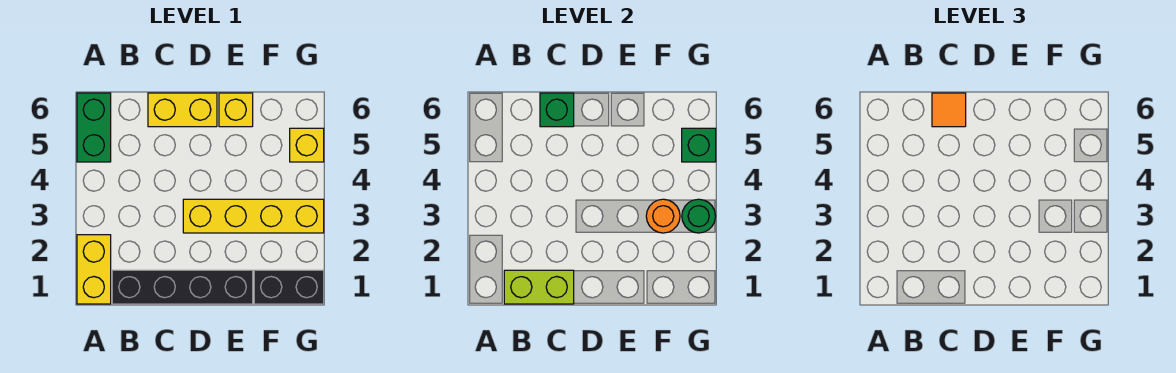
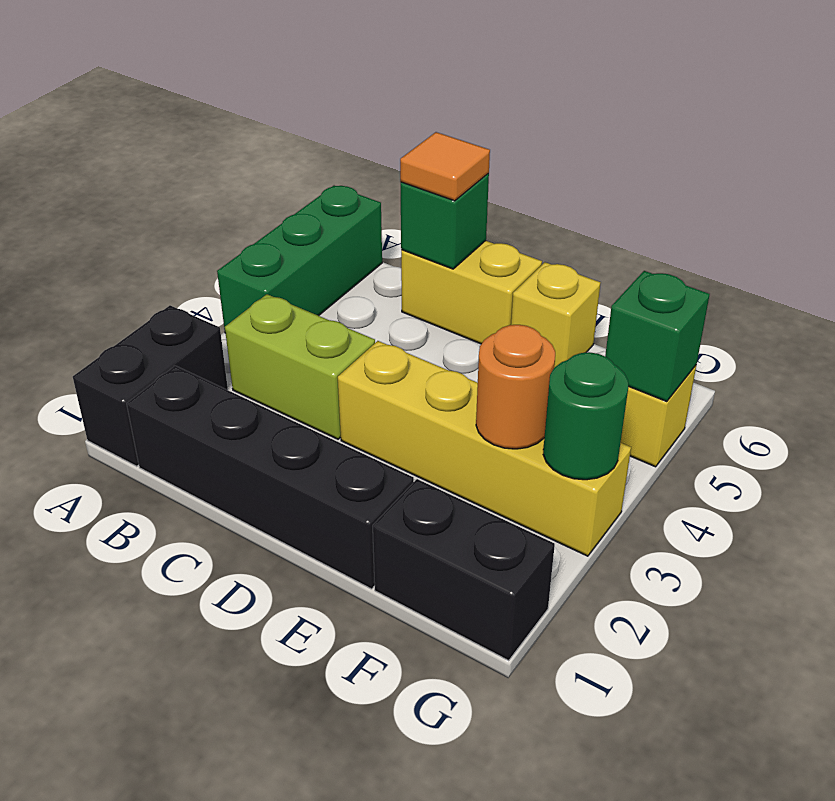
yellow 1x2 brick [77,235,111,304] -> black 1x2 brick [73,305,228,466]
green 1x2 brick [77,93,111,162] -> green 1x3 brick [217,186,382,330]
lime 1x2 brick [504,270,574,304] -> lime 1x2 brick moved to [225,294,375,439]

